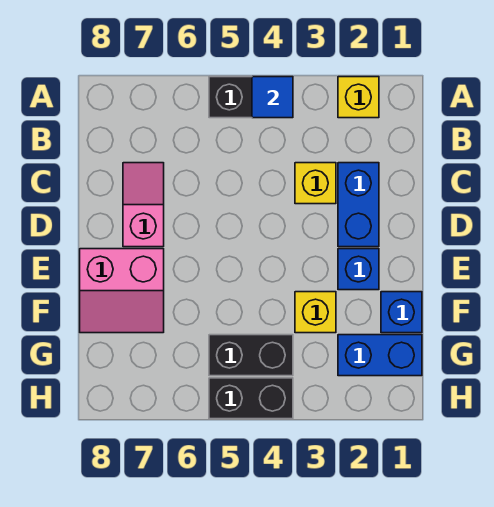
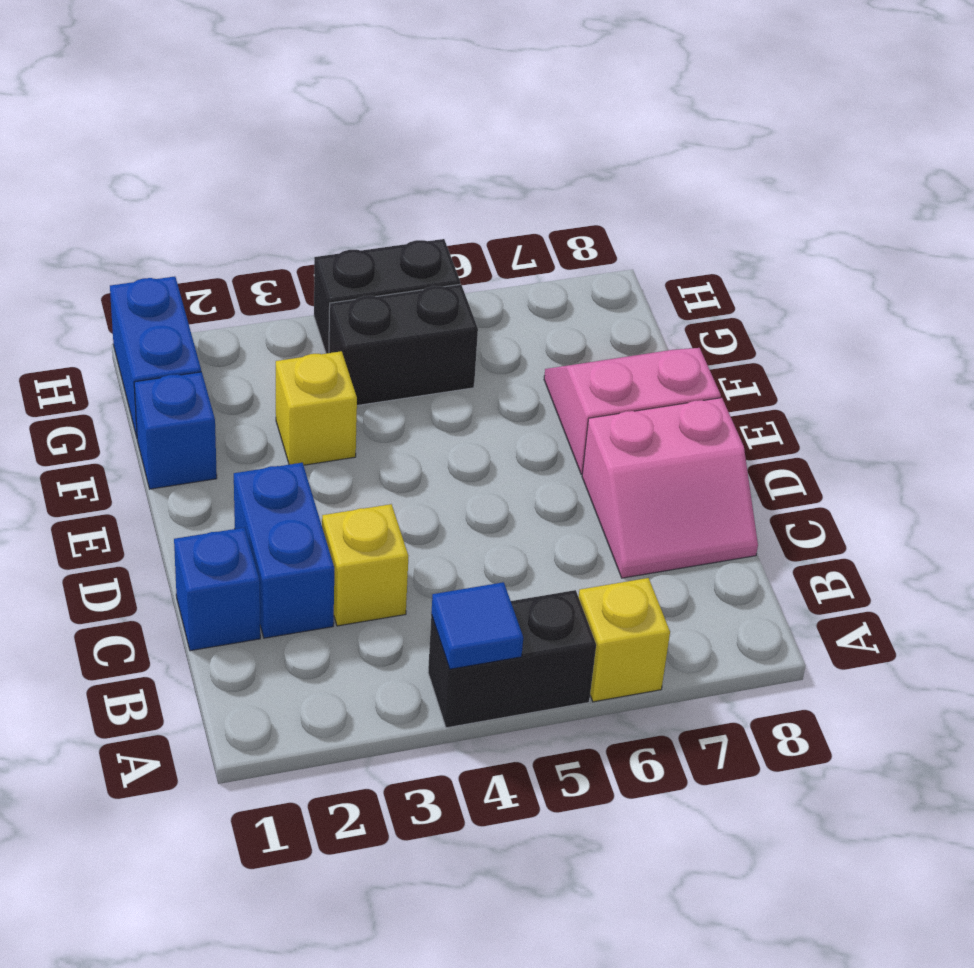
yellow 1x1 brick [338,77,379,118] -> yellow 1x1 brick moved to [579,578,670,702]
pink 1x2 slope [123,163,164,247] -> pink 2x2 slope [582,398,758,578]
blue 1x1 brick [338,249,379,290] -> blue 1x1 brick moved to [174,527,260,651]
blue 1x2 brick [338,335,422,376] -> blue 1x2 brick turned to [110,277,201,437]

